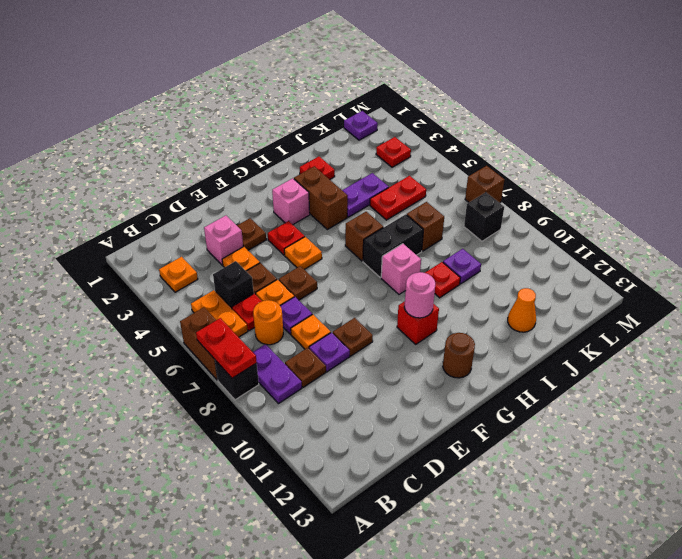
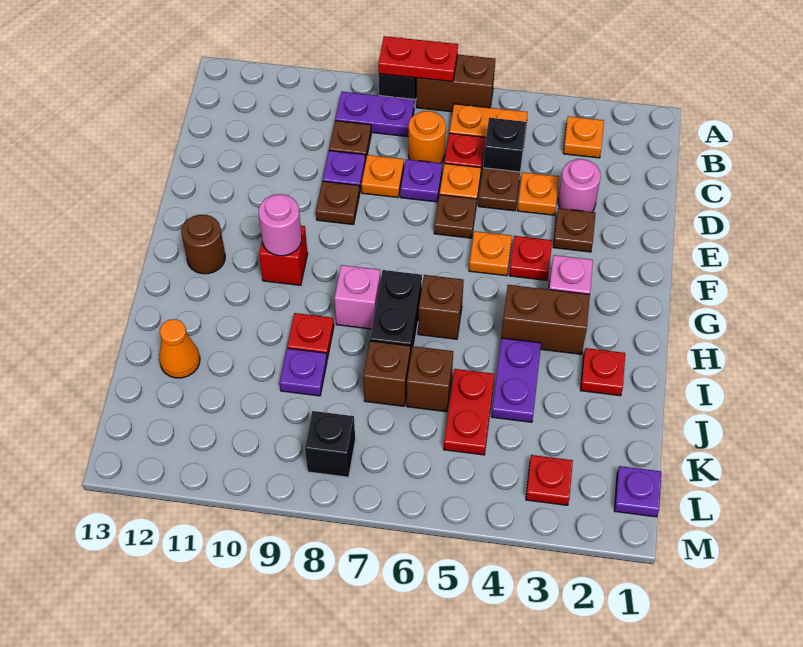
pink 1x1 brick [204,216,243,265] -> pink 1x1 round brick [558,159,601,212]
brown 1x1 brick [465,166,504,203] -> brown 1x1 brick moved to [407,346,453,412]

